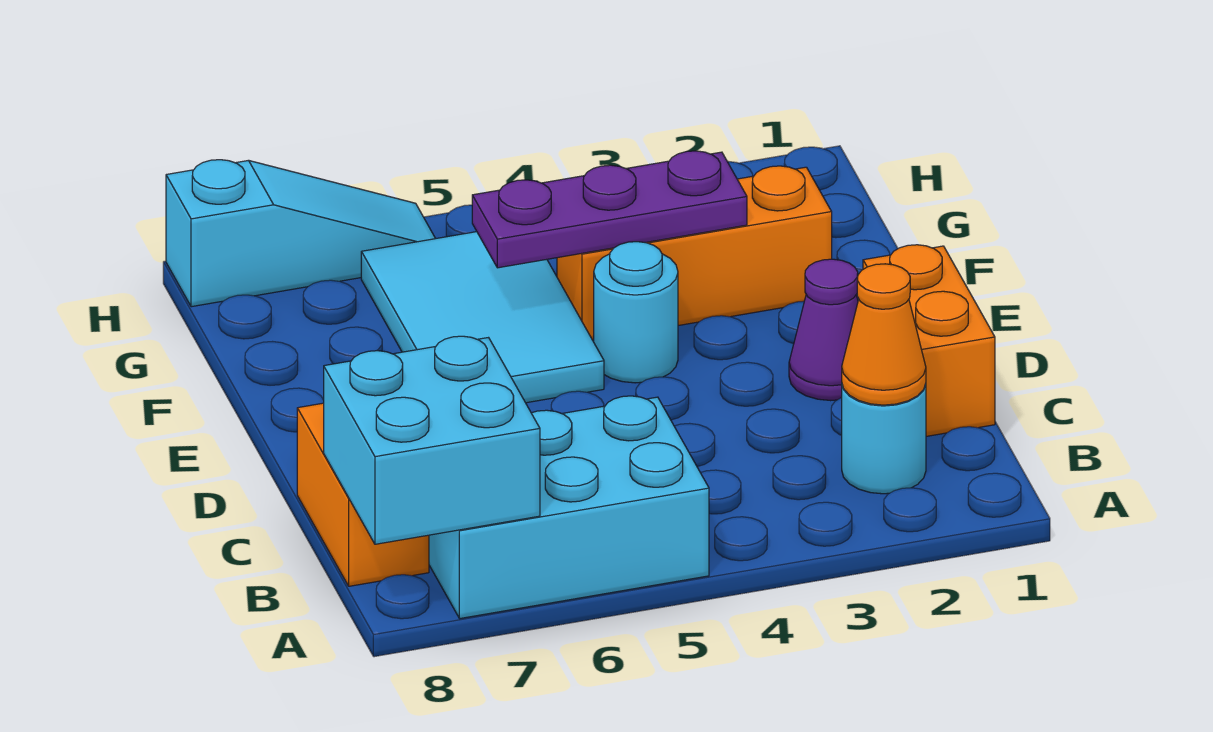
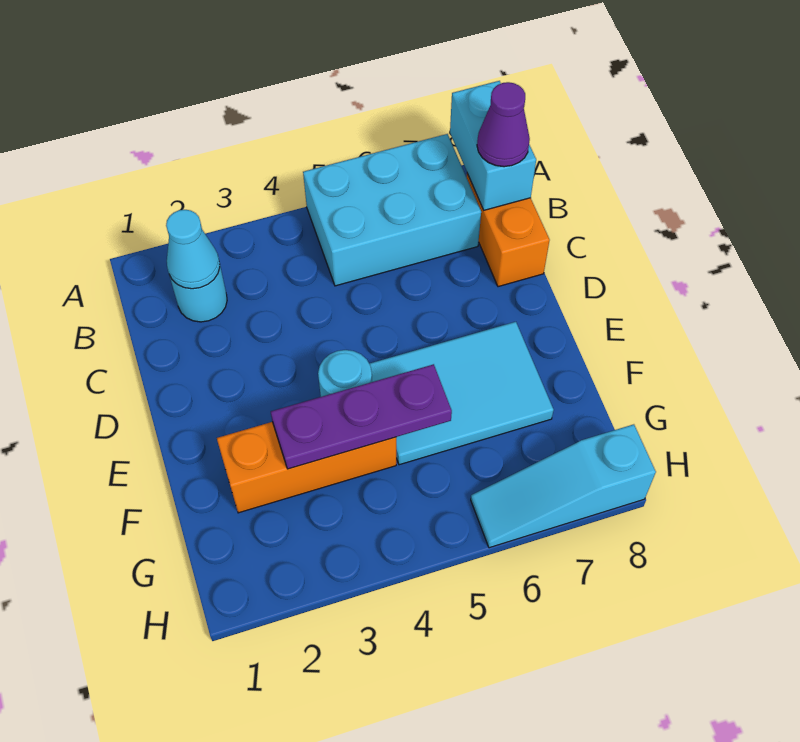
cyan 2x2 brick [324,336,540,544] -> cyan 1x2 brick [450,81,536,210]
orange 1x1 cone [842,264,926,405] -> cyan 1x1 cone [166,210,220,289]
orange 1x2 brick [863,245,995,436] -> none
purple 1x1 cone [789,259,858,401] -> purple 1x1 cone moved to [477,82,530,167]
cyan 2x3 tile [361,232,604,403] -> cyan 2x3 tile turned to [369,322,554,465]

